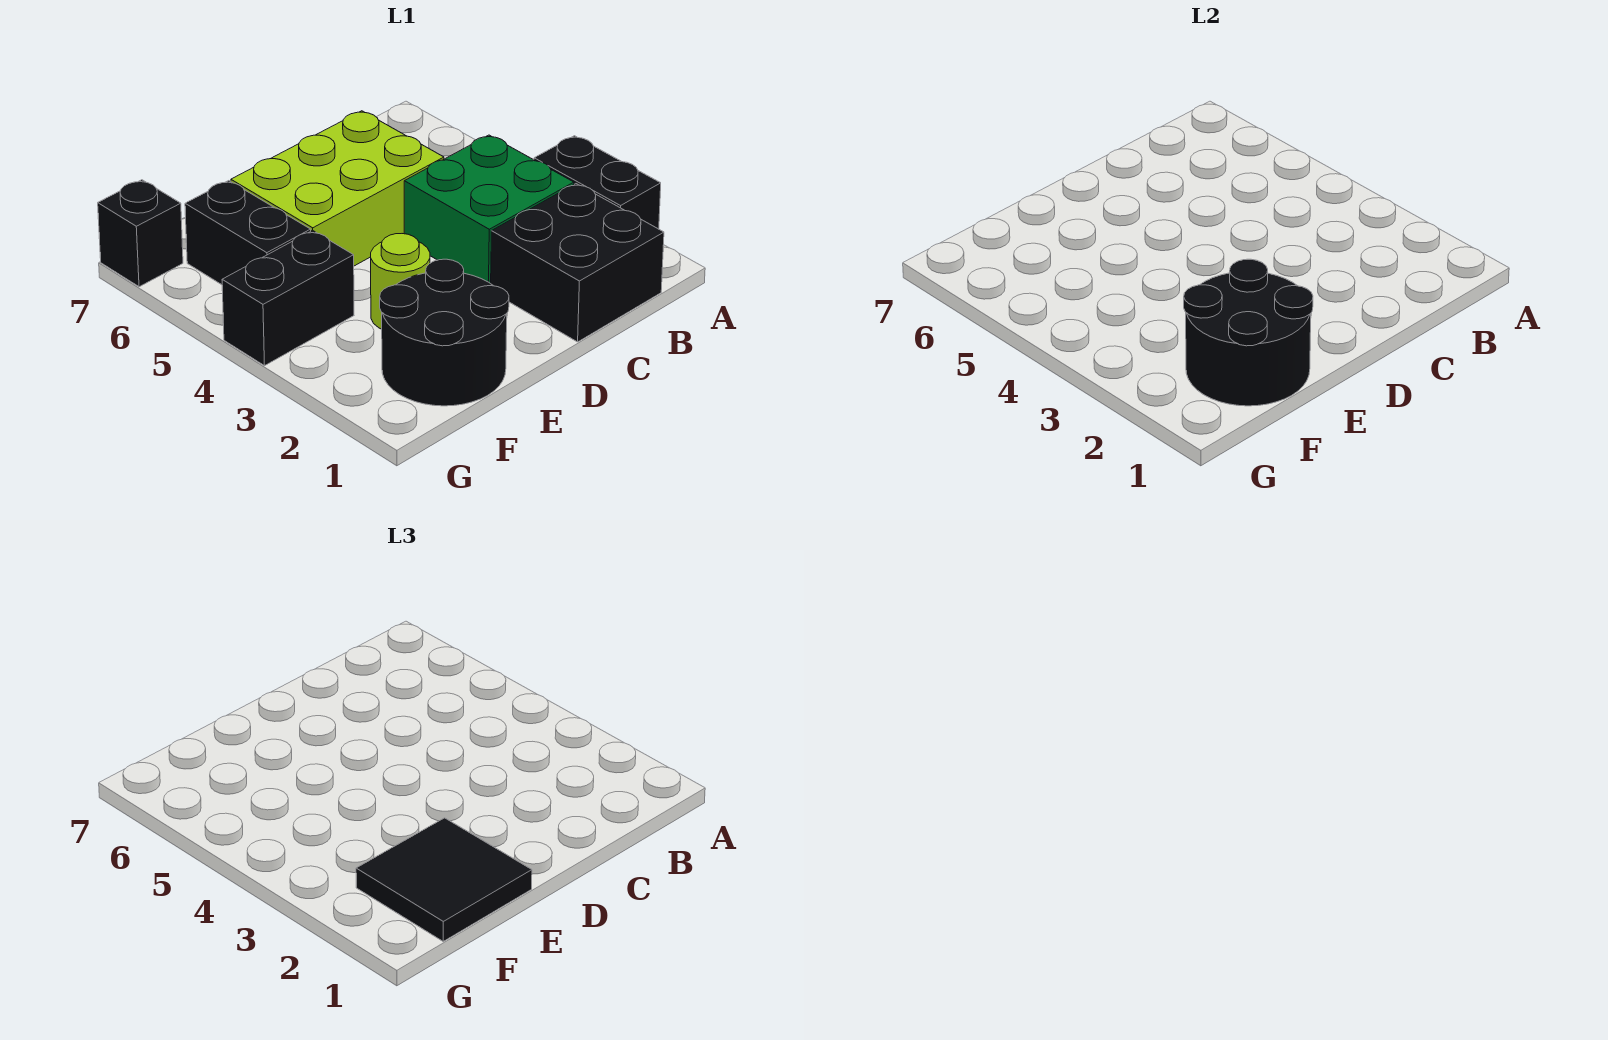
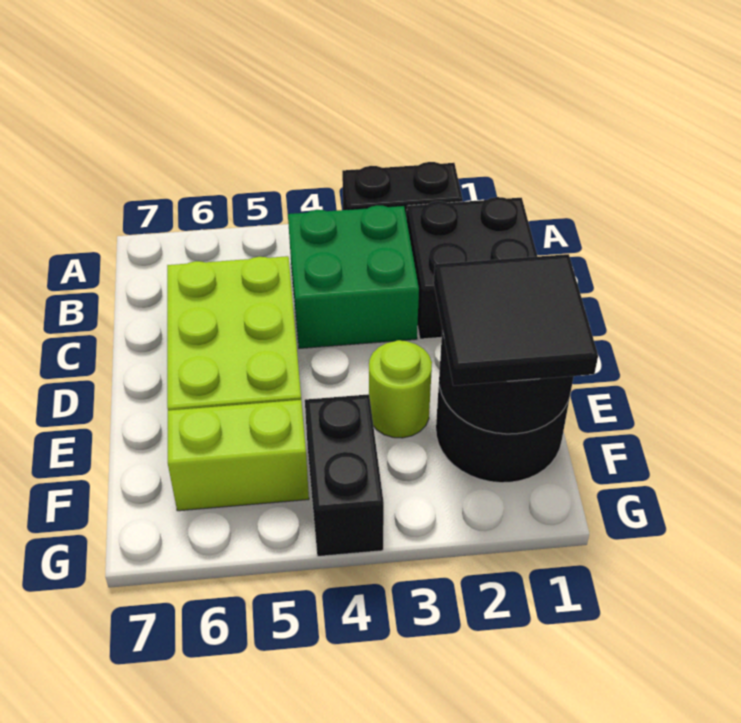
black 1x2 brick [185,181,311,285] -> lime 1x2 brick [168,400,309,511]
black 1x1 brick [98,180,183,287] -> none

